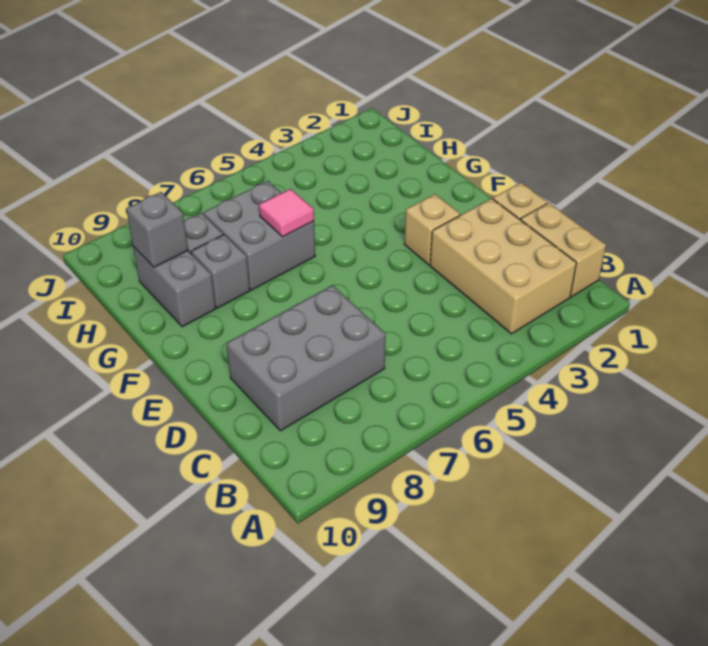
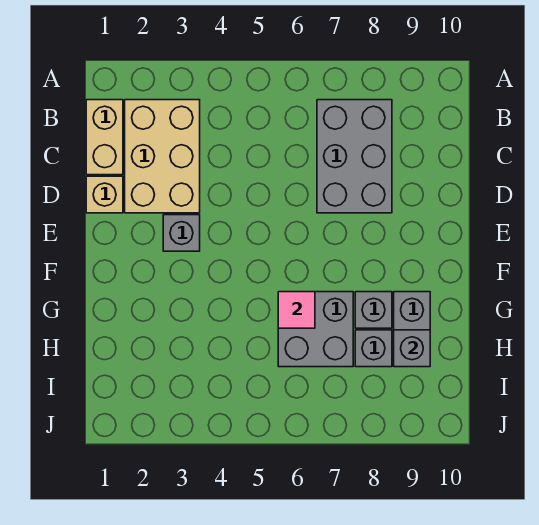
grey 2x3 brick [227,285,386,431] -> grey 2x3 brick turned to [317,100,392,213]
tan 1x1 brick [404,194,460,265] -> grey 1x1 brick [163,215,200,251]

